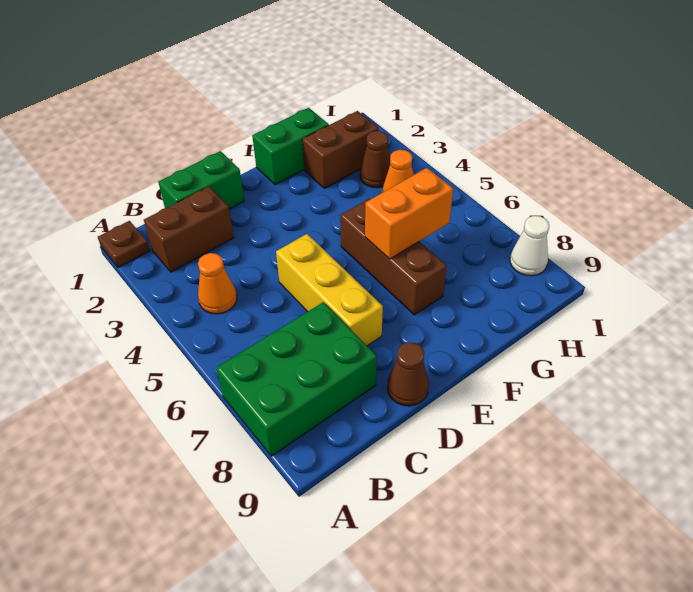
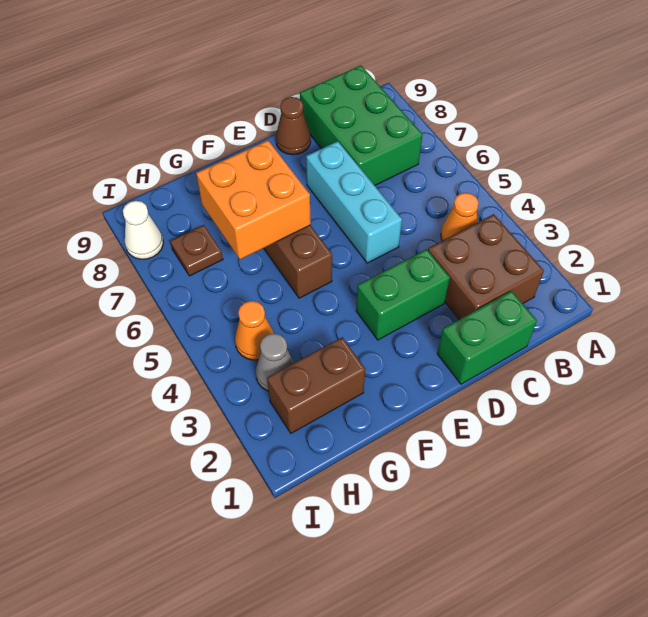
brown 1x1 plate [98,221,150,268] -> brown 1x1 plate moved to [170,225,223,276]
green 2x3 brick [216,302,377,456] -> green 2x3 brick turned to [300,66,423,186]
brown 1x2 brick [144,187,234,272] -> brown 2x2 brick [428,214,544,319]
yellow 1x3 brick [276,234,383,346] -> cyan 1x3 brick [306,141,402,263]
green 1x2 brick [252,108,329,185] -> green 1x2 brick moved to [356,249,450,340]
orange 1x2 brick [365,168,453,259] -> orange 2x2 brick [196,140,311,260]
brown 1x1 cone [360,131,390,188] -> grey 1x1 cone [256,333,294,391]

